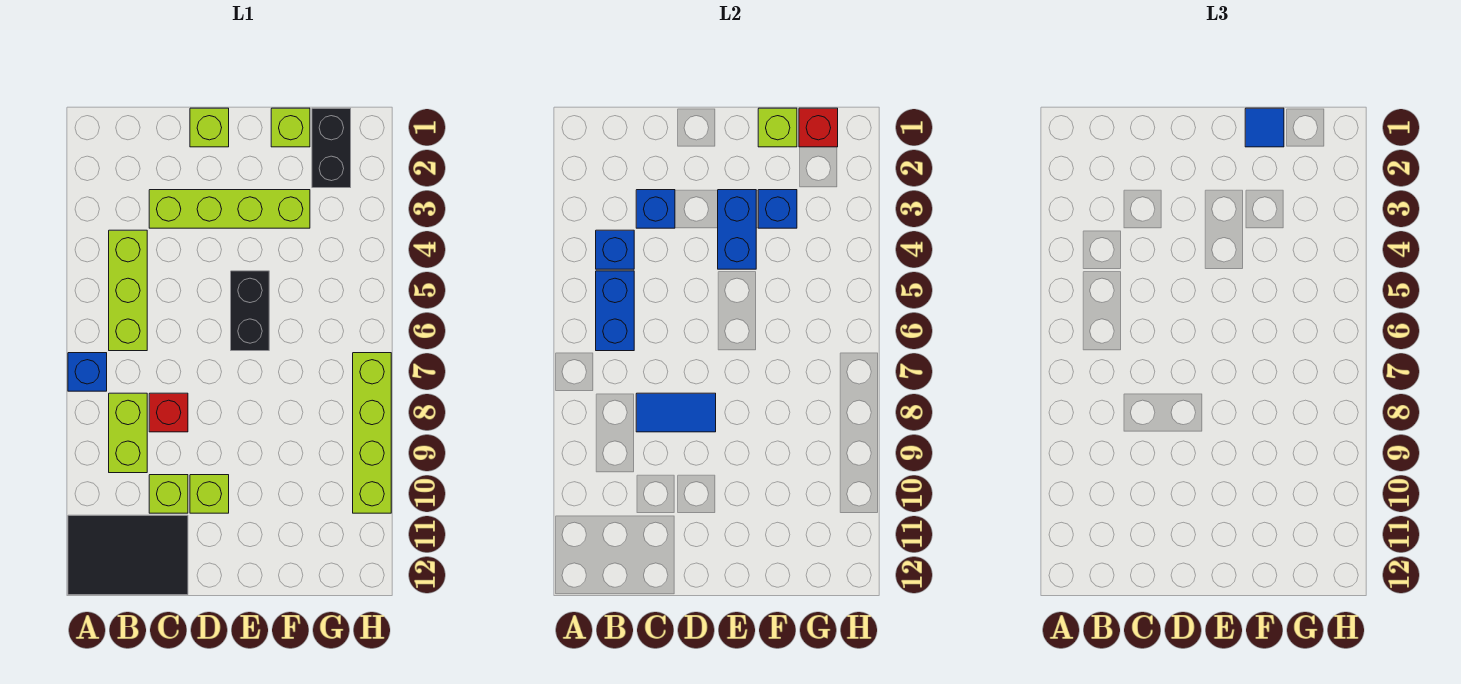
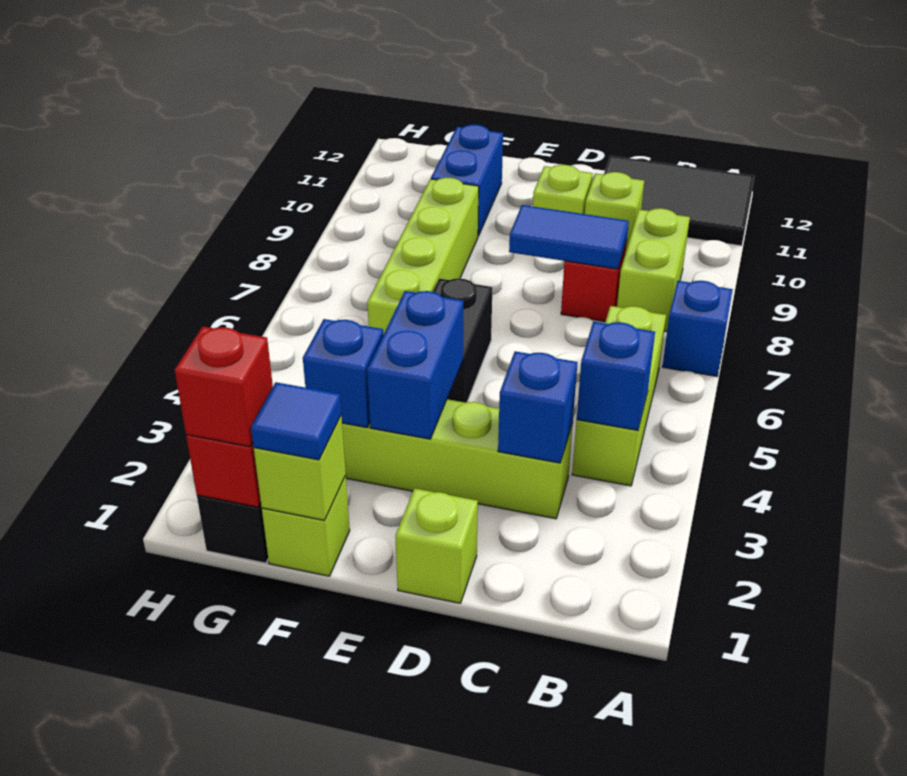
blue 1x2 brick [596,271,634,351] -> blue 1x2 brick moved to [431,125,503,236]
none -> red 1x1 brick [175,326,273,447]
lime 1x4 brick [353,353,391,513] -> lime 1x4 brick moved to [367,178,479,335]

